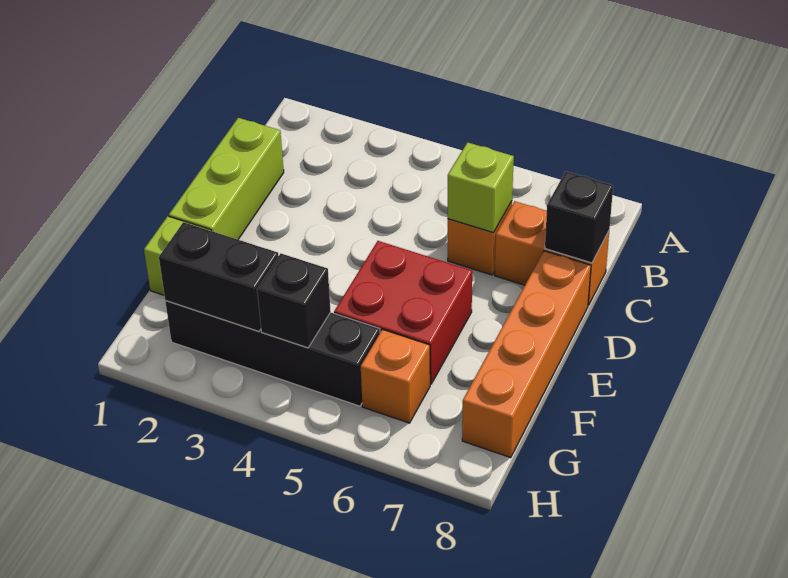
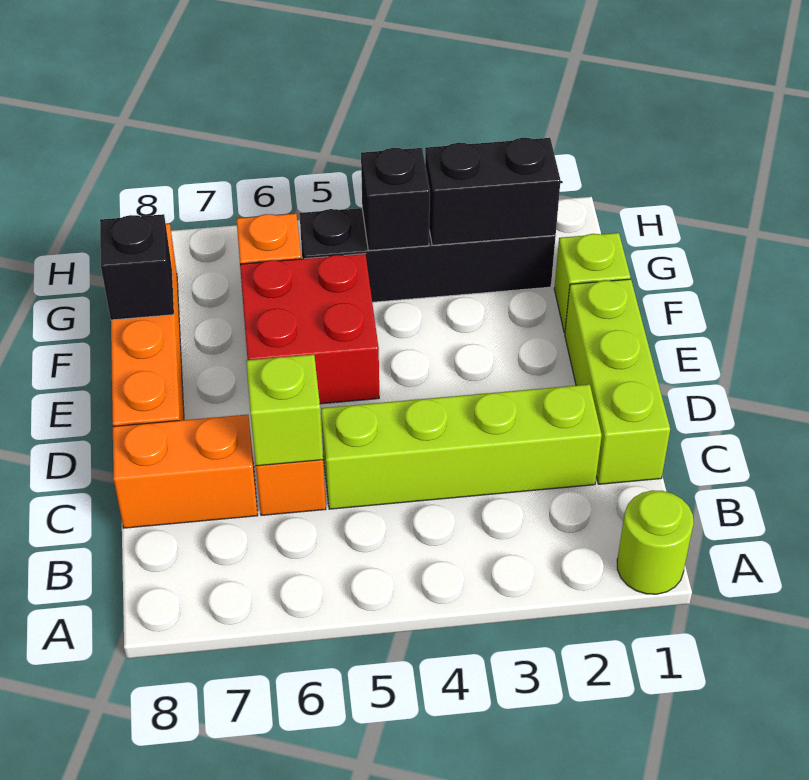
none -> lime 1x1 round brick [617,490,694,594]
none -> lime 1x4 brick [321,384,602,509]
black 1x1 brick [545,172,613,263] -> black 1x1 brick moved to [100,214,174,320]

